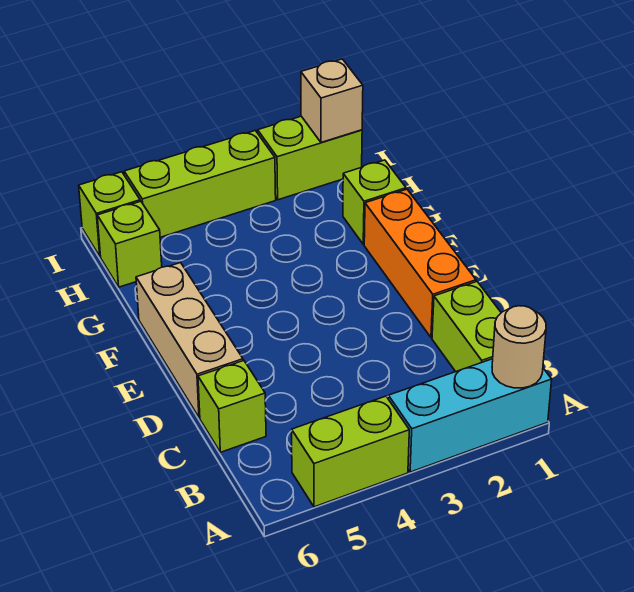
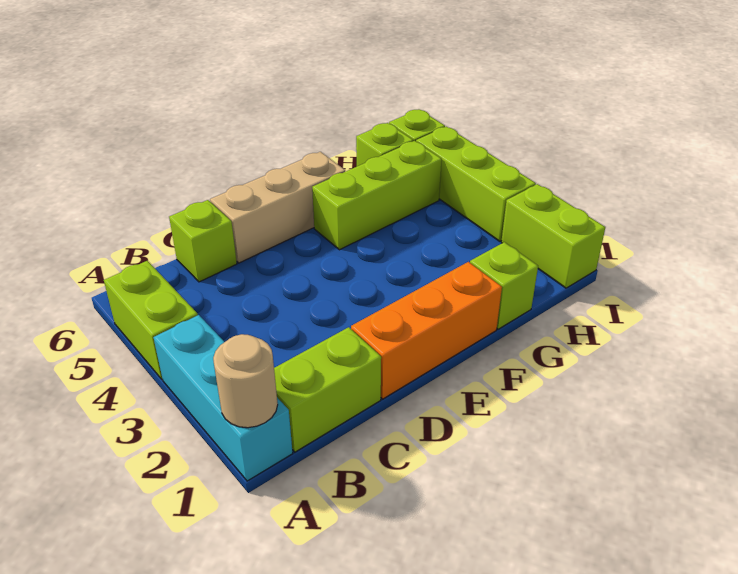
none -> lime 1x3 brick [312,141,442,250]
tan 1x1 brick [301,59,363,142] -> none

